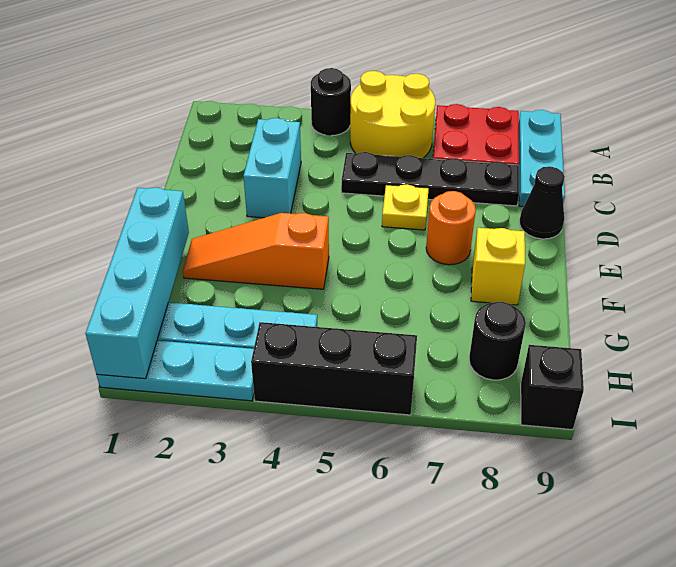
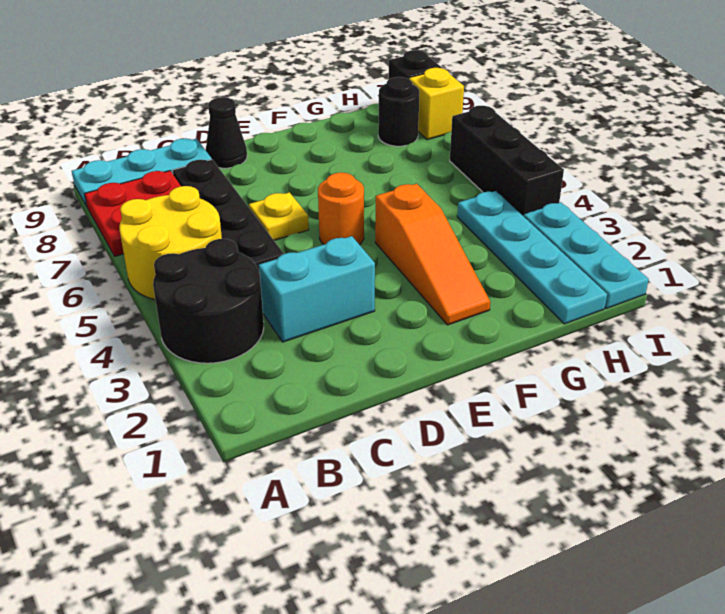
black 1x1 round brick [311,68,351,136] -> black 2x2 round brick [153,239,264,363]
orange 1x1 round brick [426,191,476,265] -> orange 1x1 round brick moved to [318,173,364,244]
cyan 1x4 brick [85,187,189,379] -> none
yellow 1x1 brick [471,228,525,305] -> yellow 1x1 brick moved to [409,68,464,140]

